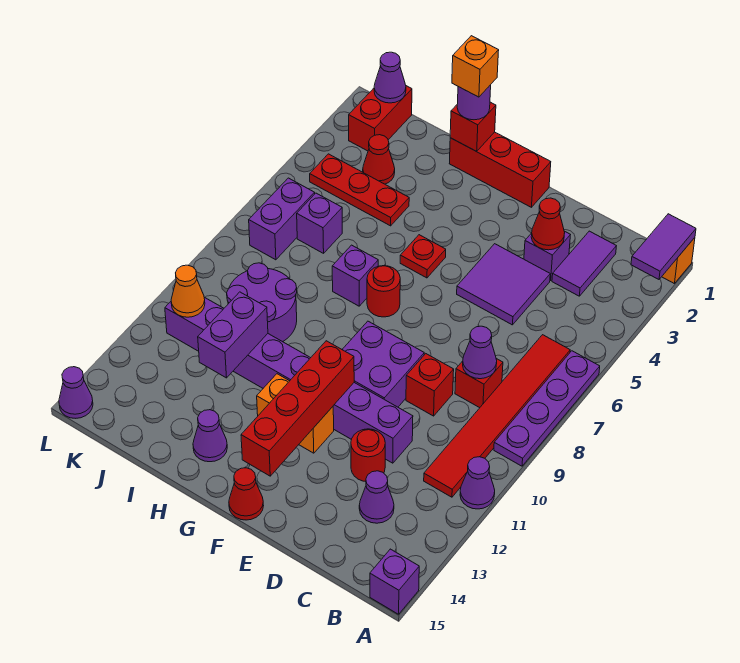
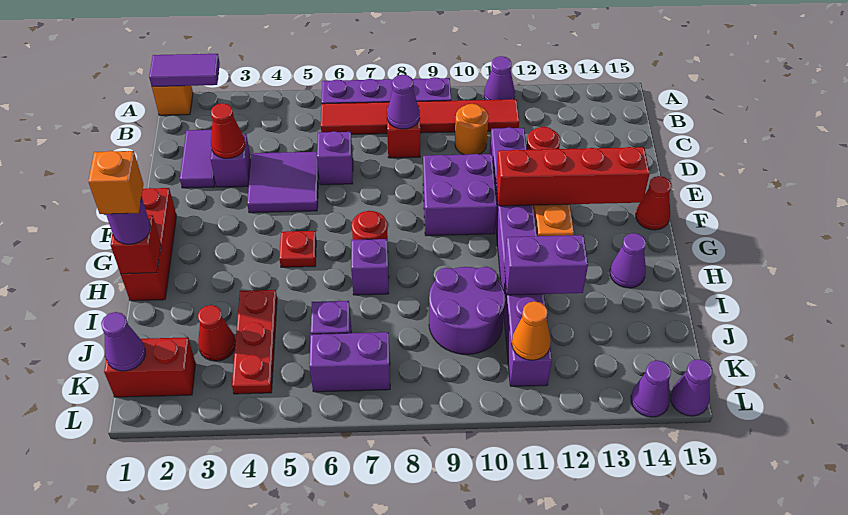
purple 1x1 brick [370,549,419,614] -> purple 1x1 brick moved to [317,131,353,185]
purple 1x2 tile [552,231,616,296] -> purple 1x2 tile turned to [180,130,215,188]
none -> orange 1x1 round brick [455,104,488,155]
purple 1x1 cone [359,471,394,523] -> purple 1x1 cone moved to [631,360,671,417]
red 1x1 brick [406,354,454,416] -> none

